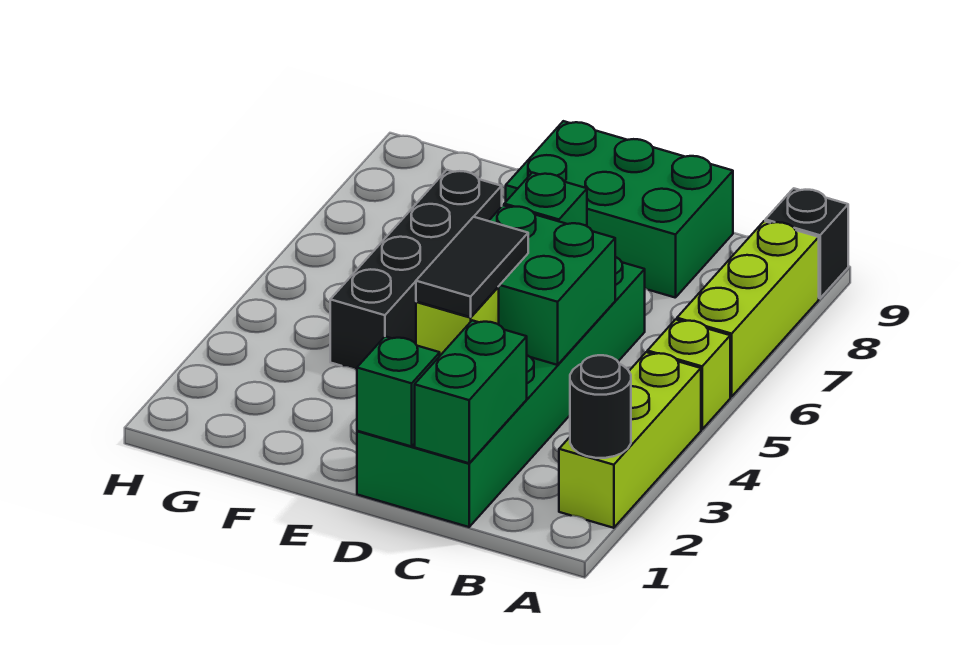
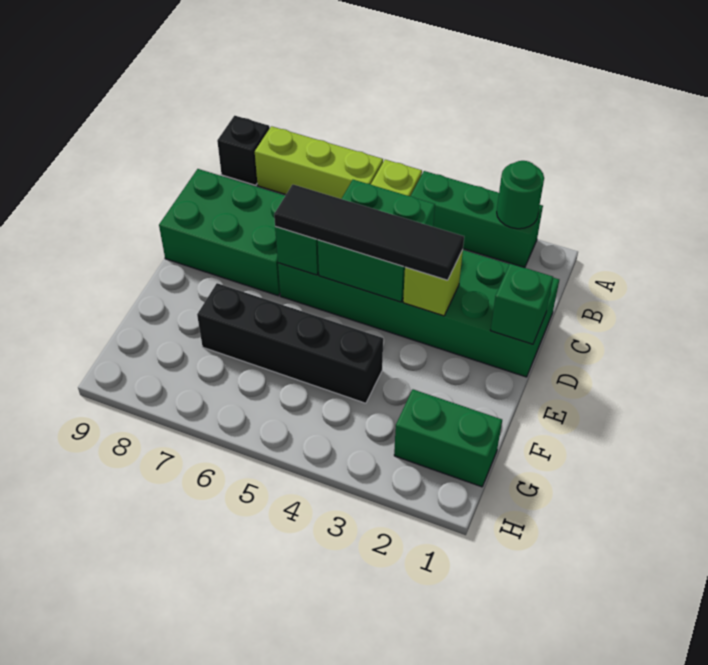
lime 1x3 brick [559,352,701,528] -> green 1x3 brick [411,171,543,268]
black 1x1 round brick [570,355,631,458] -> green 1x1 round brick [497,161,544,229]
green 1x2 brick [415,320,527,463] -> green 1x2 brick moved to [394,389,502,487]
green 2x3 brick [506,121,733,298] -> green 2x3 brick turned to [159,169,285,296]
black 1x2 tile [416,217,528,317] -> black 1x4 tile [274,185,464,280]

